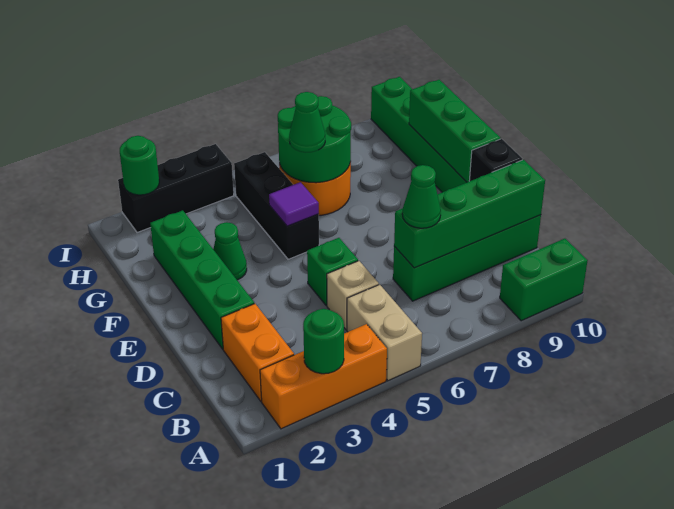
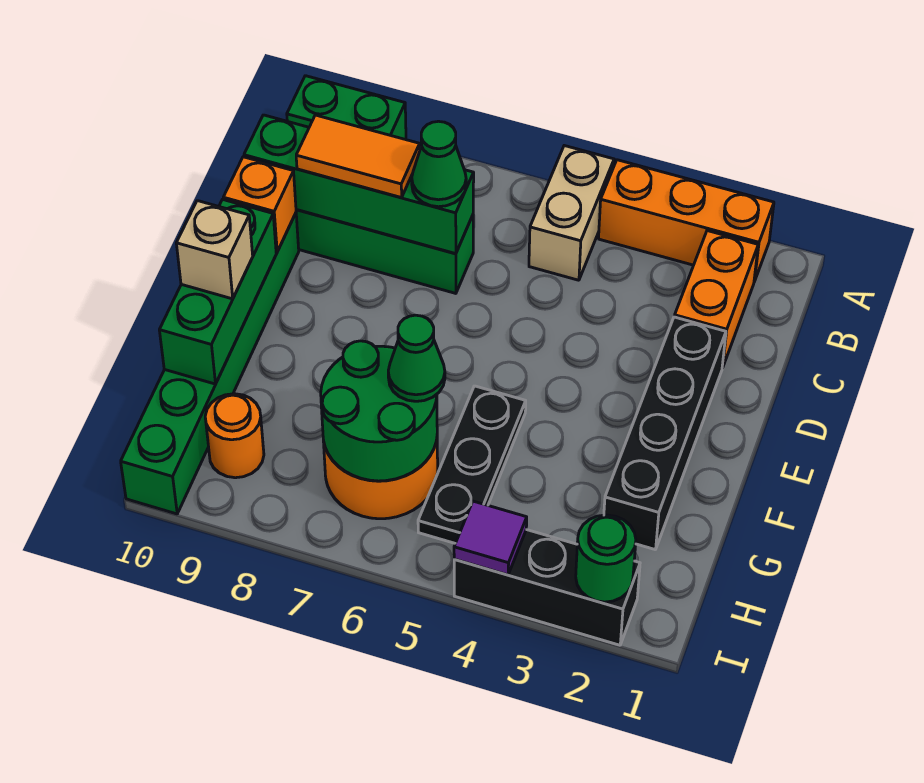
green 1x1 round brick [303,309,344,374] -> none
tan 1x1 brick [327,261,379,330] -> tan 1x1 brick moved to [176,201,253,299]
none -> orange 1x2 tile [296,115,420,198]
green 1x4 brick [150,210,254,349] -> black 1x4 brick [604,317,726,550]
green 1x1 brick [307,238,358,306] -> none
black 1x1 brick [469,139,522,181] -> orange 1x1 brick [223,157,296,252]
green 1x1 cone [213,222,247,280] -> none
black 1x3 brick [234,152,319,259] -> black 1x3 plate [418,386,526,543]
purple 1x1 tile [269,182,319,226] -> purple 1x1 tile moved to [454,501,527,575]
none -> orange 1x1 round brick [205,394,264,478]

